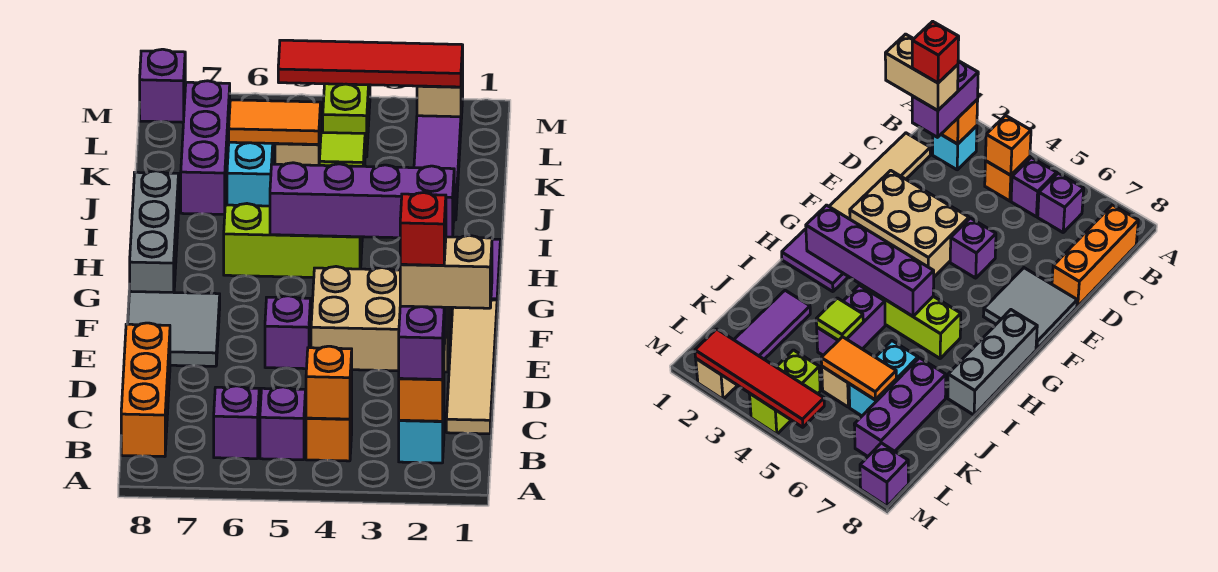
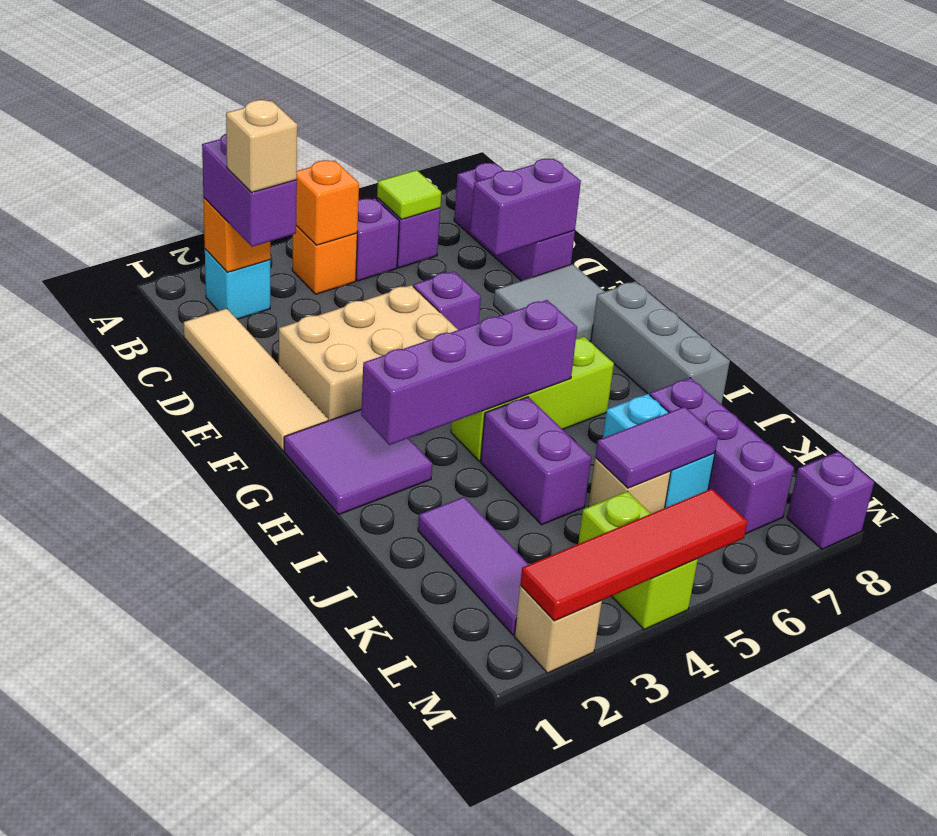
orange 1x3 brick [121,323,170,457] -> purple 1x3 brick [454,163,575,281]
tan 1x2 brick [400,235,492,308] -> tan 1x1 brick [226,100,297,193]
red 1x1 brick [400,193,446,265] -> none
none -> purple 1x2 brick [470,159,581,255]
lime 1x1 tile [319,132,365,166] -> lime 1x1 tile moved to [377,170,441,219]
orange 1x2 tile [229,100,321,144] -> purple 1x2 tile [595,407,718,488]

